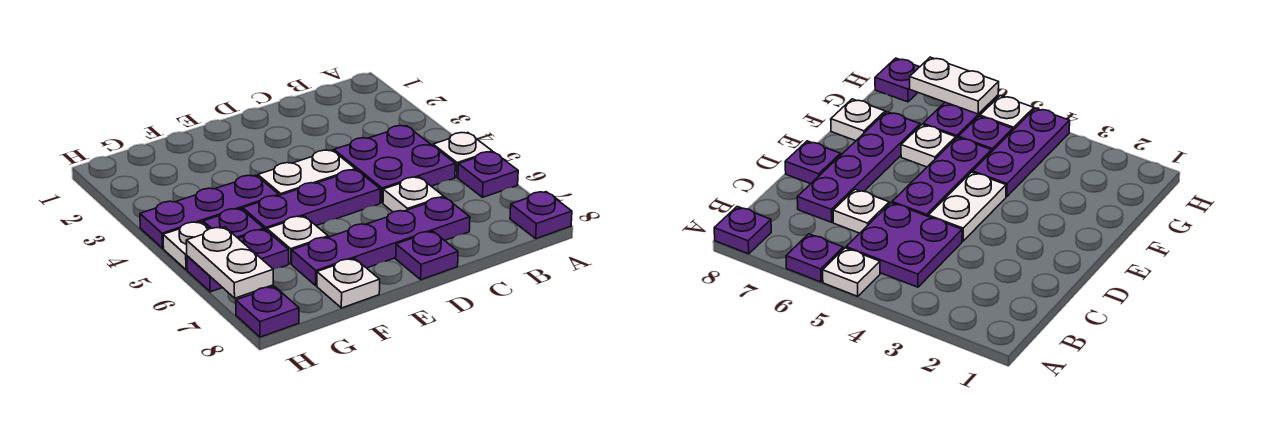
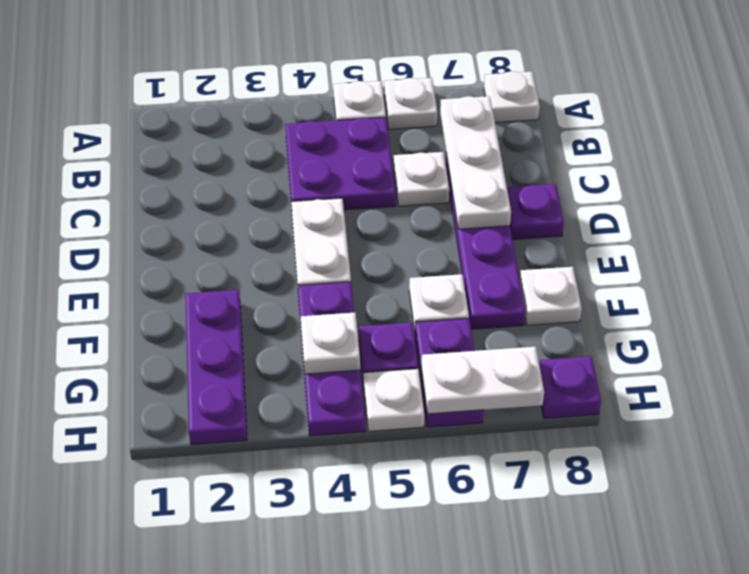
purple 1x1 plate [458,152,518,197] -> white 1x1 plate [384,78,437,129]
purple 1x1 plate [510,192,572,239] -> white 1x1 plate [484,71,540,123]
none -> white 1x3 plate [440,96,511,229]
purple 1x3 plate [243,170,380,230] -> purple 1x3 plate moved to [185,290,247,445]
none -> white 1x1 plate [301,312,360,374]

